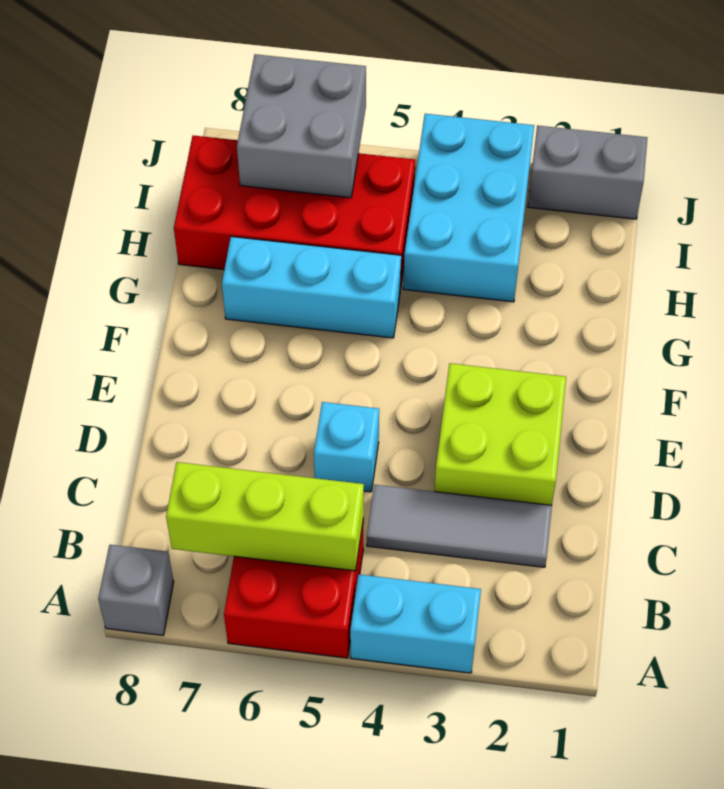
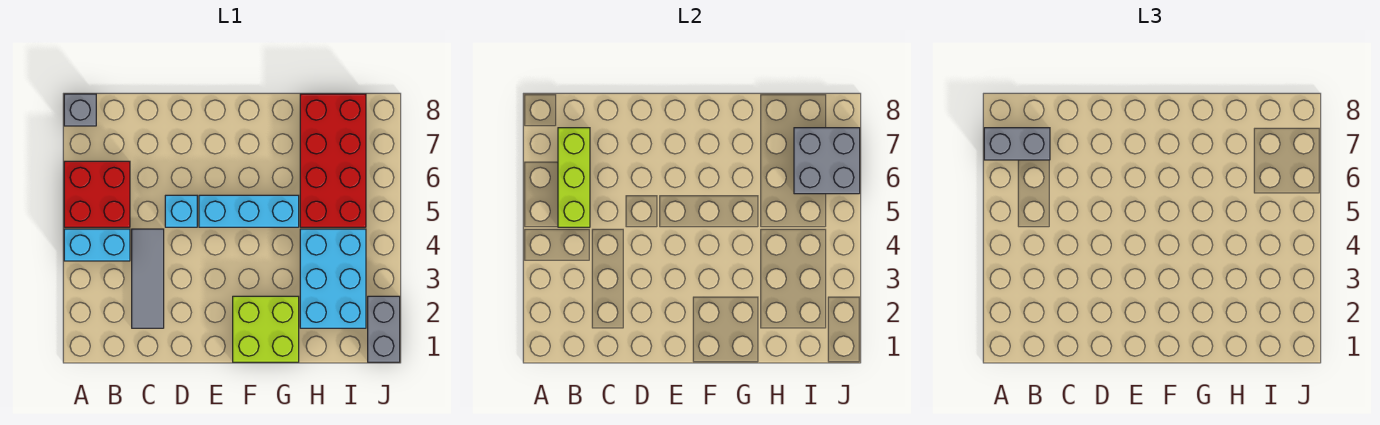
cyan 1x2 brick [350,574,481,673] -> cyan 1x2 brick turned to [64,229,130,261]
none -> grey 1x2 brick [984,128,1050,160]
lime 2x2 brick [434,363,566,505] -> lime 2x2 brick moved to [233,296,299,362]
cyan 1x3 brick [222,237,401,338] -> cyan 1x3 brick turned to [199,195,299,227]
cyan 2x3 brick [403,114,534,302] -> cyan 2x3 brick turned to [300,229,366,328]

